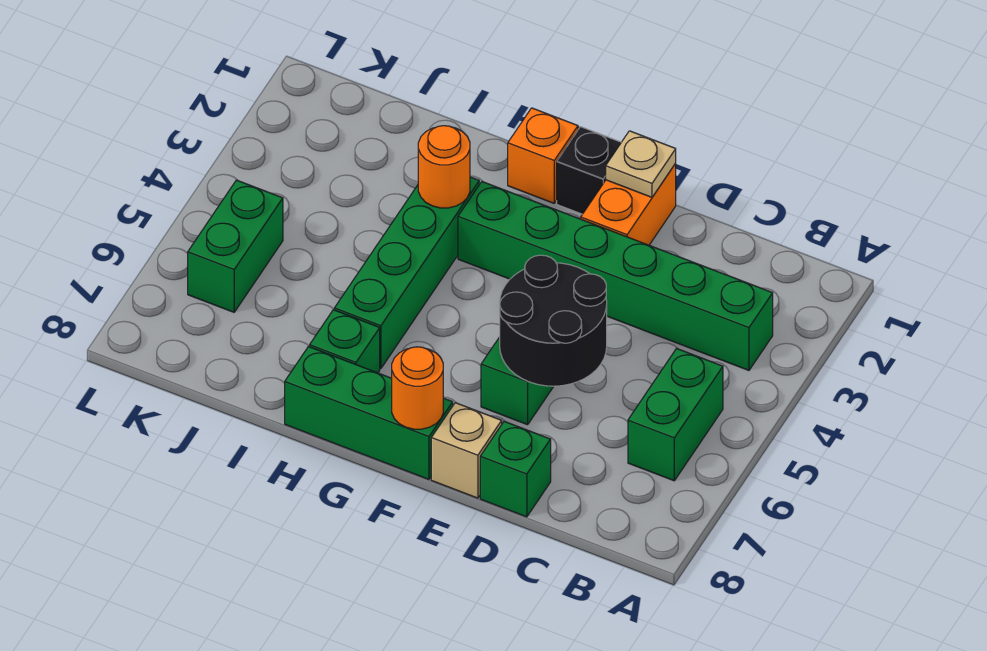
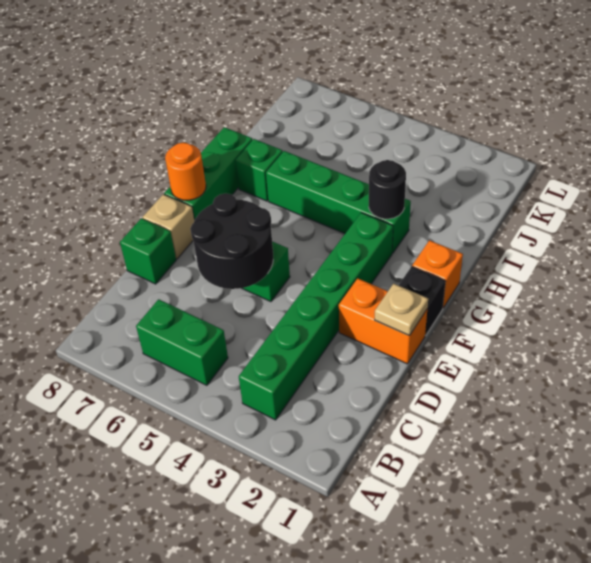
orange 1x1 round brick [418,126,470,208] -> black 1x1 round brick [369,160,406,219]
green 1x2 brick [188,180,283,312] -> none

